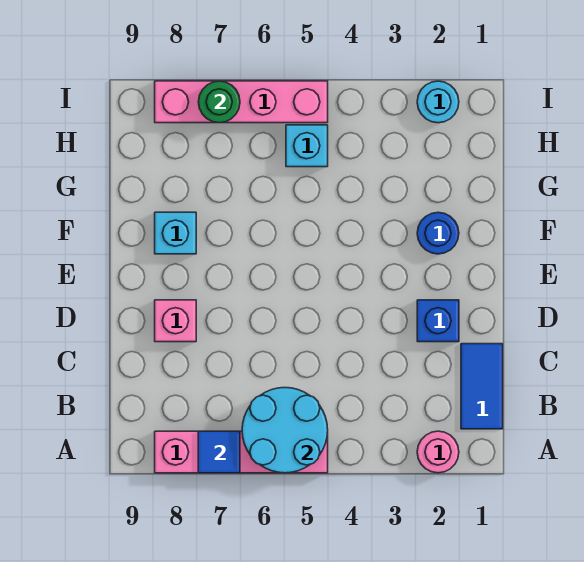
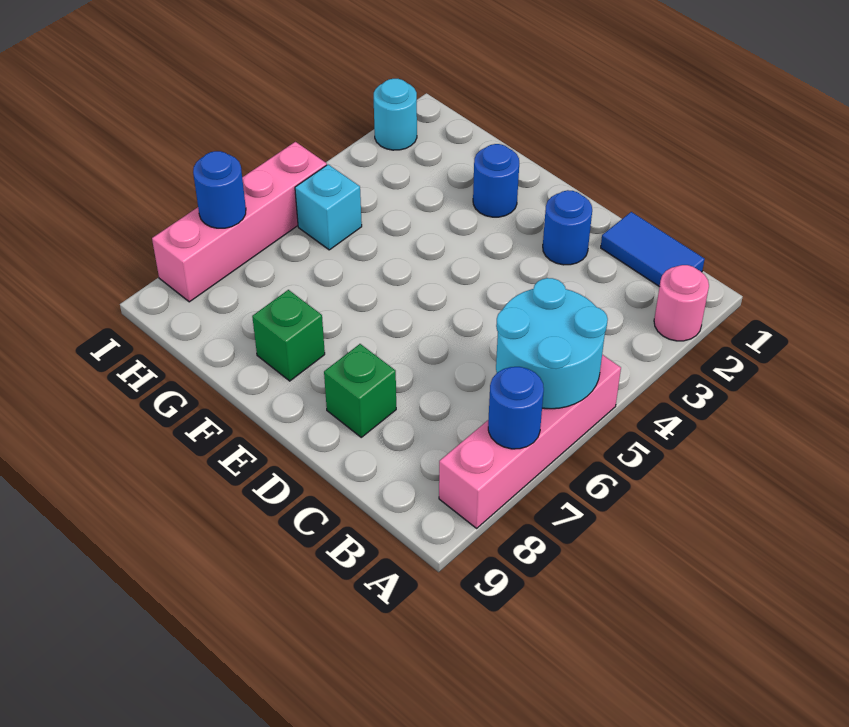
blue 1x1 tile [198,431,240,473] -> blue 1x1 round brick [488,367,544,449]
blue 1x1 brick [417,300,459,342] -> blue 1x1 round brick [543,190,592,265]
pink 1x1 brick [155,300,196,342] -> green 1x1 brick [324,344,396,437]
cyan 1x1 brick [155,212,196,254] -> green 1x1 brick [252,290,325,381]
green 1x1 round brick [199,81,240,123] -> blue 1x1 round brick [193,151,246,228]

